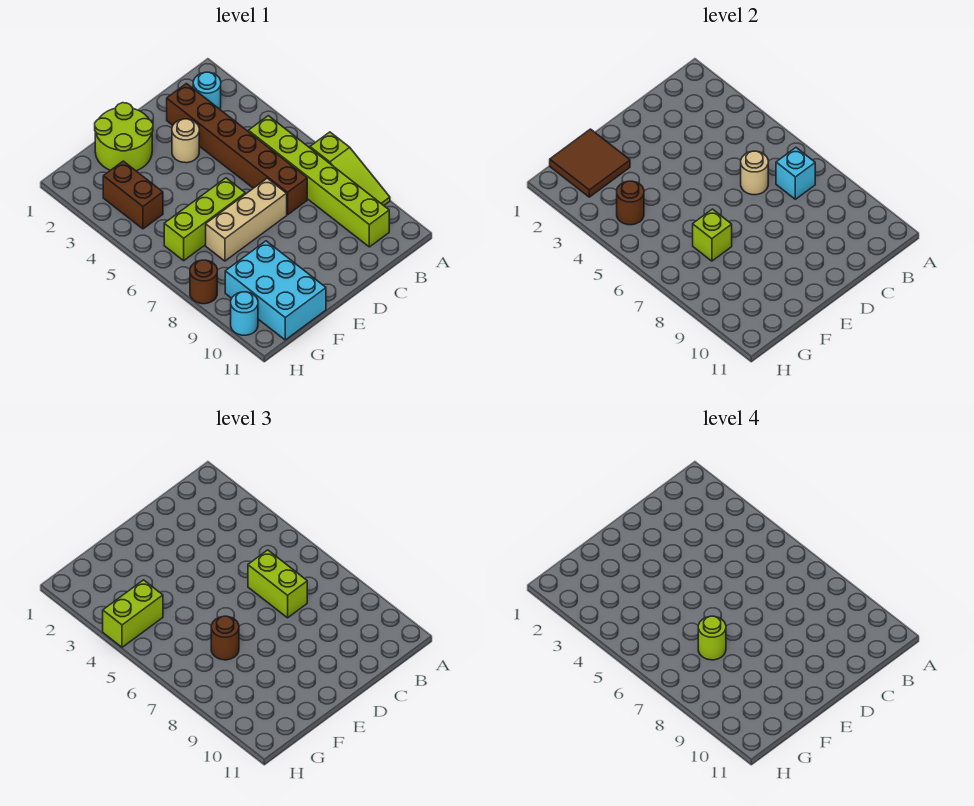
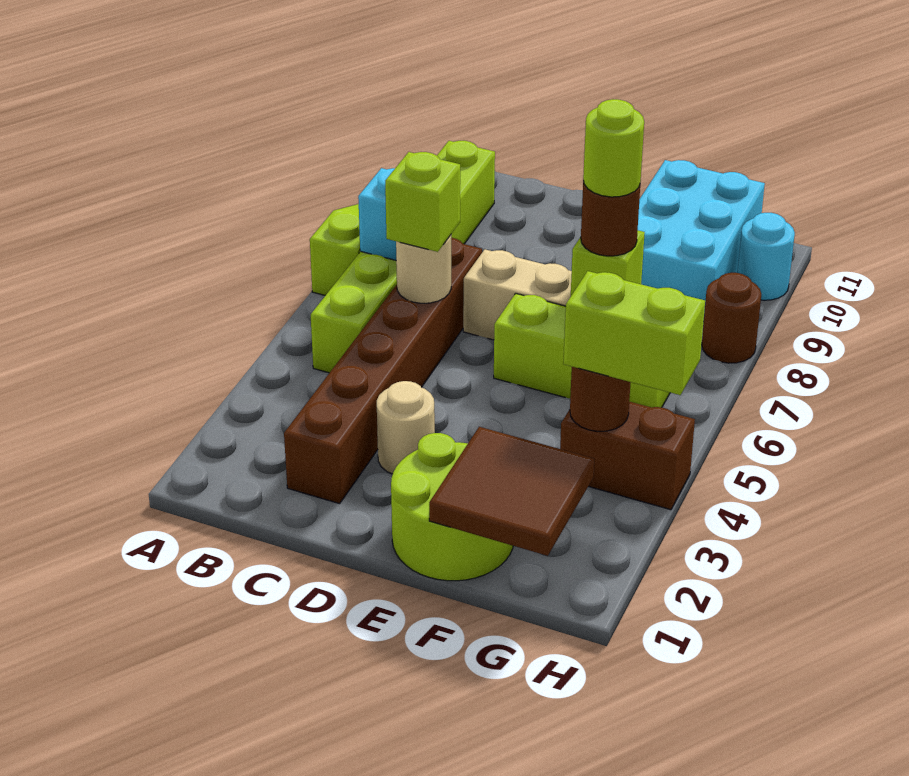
cyan 1x1 round brick [193,72,221,109] -> none
lime 1x2 brick [248,550,307,618] -> lime 1x1 brick [385,152,460,252]
brown 1x2 brick [103,161,163,229] -> brown 1x2 brick turned to [560,402,695,510]

